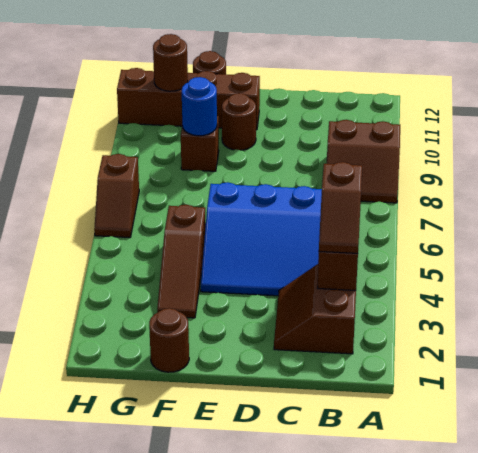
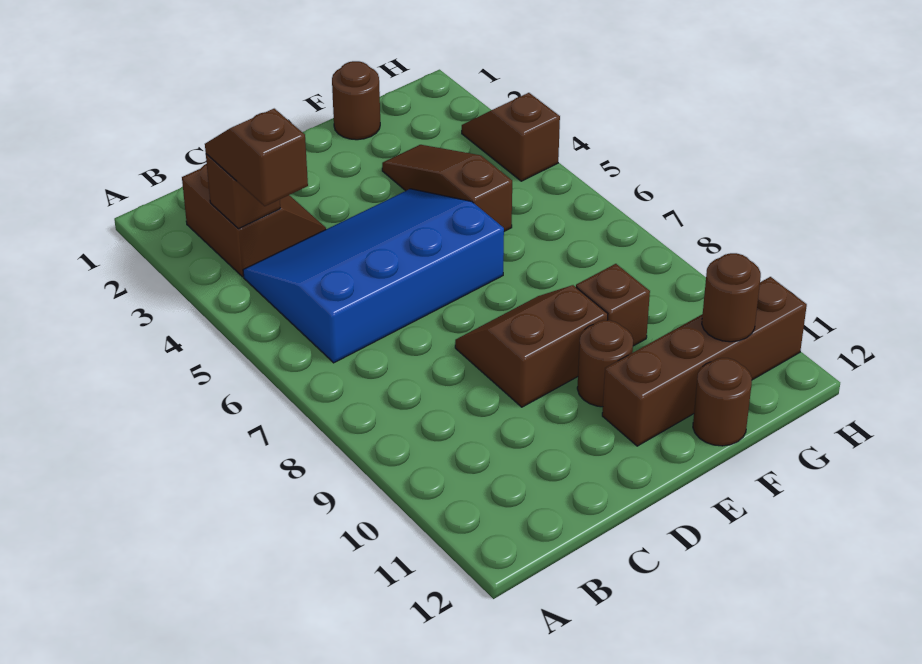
brown 2x2 slope [327,120,400,203] -> brown 2x2 slope moved to [455,285,608,407]
blue 1x1 round brick [182,77,217,136] -> none
brown 1x2 slope [94,154,139,238] -> brown 1x2 slope moved to [462,93,560,181]

